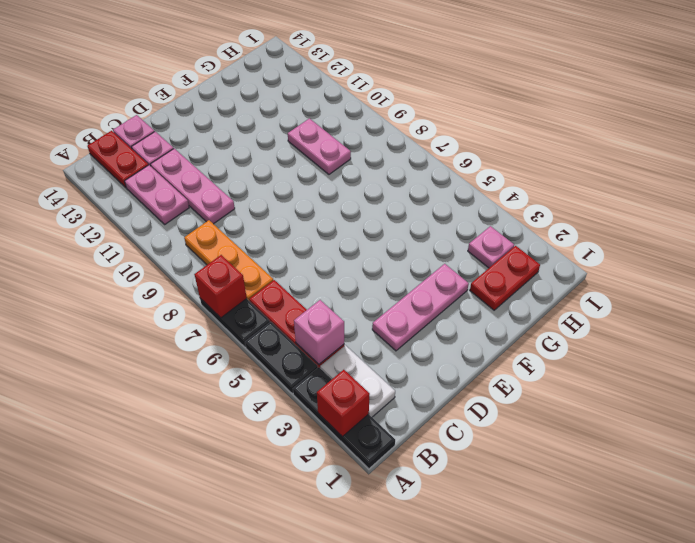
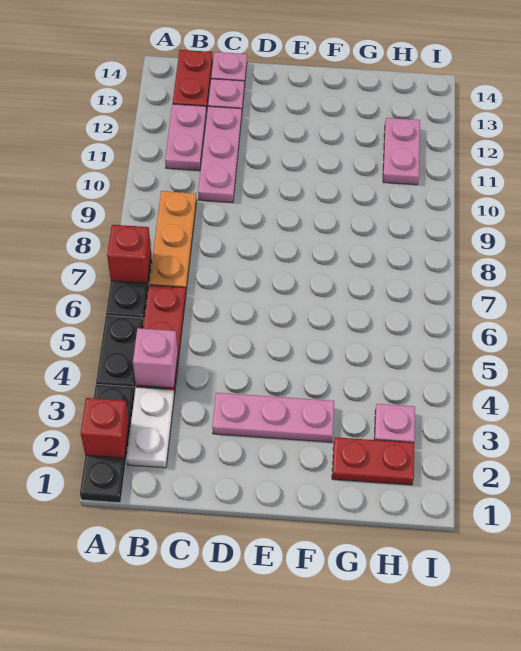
pink 1x2 plate [288,118,351,174] -> pink 1x2 plate moved to [383,118,420,185]

